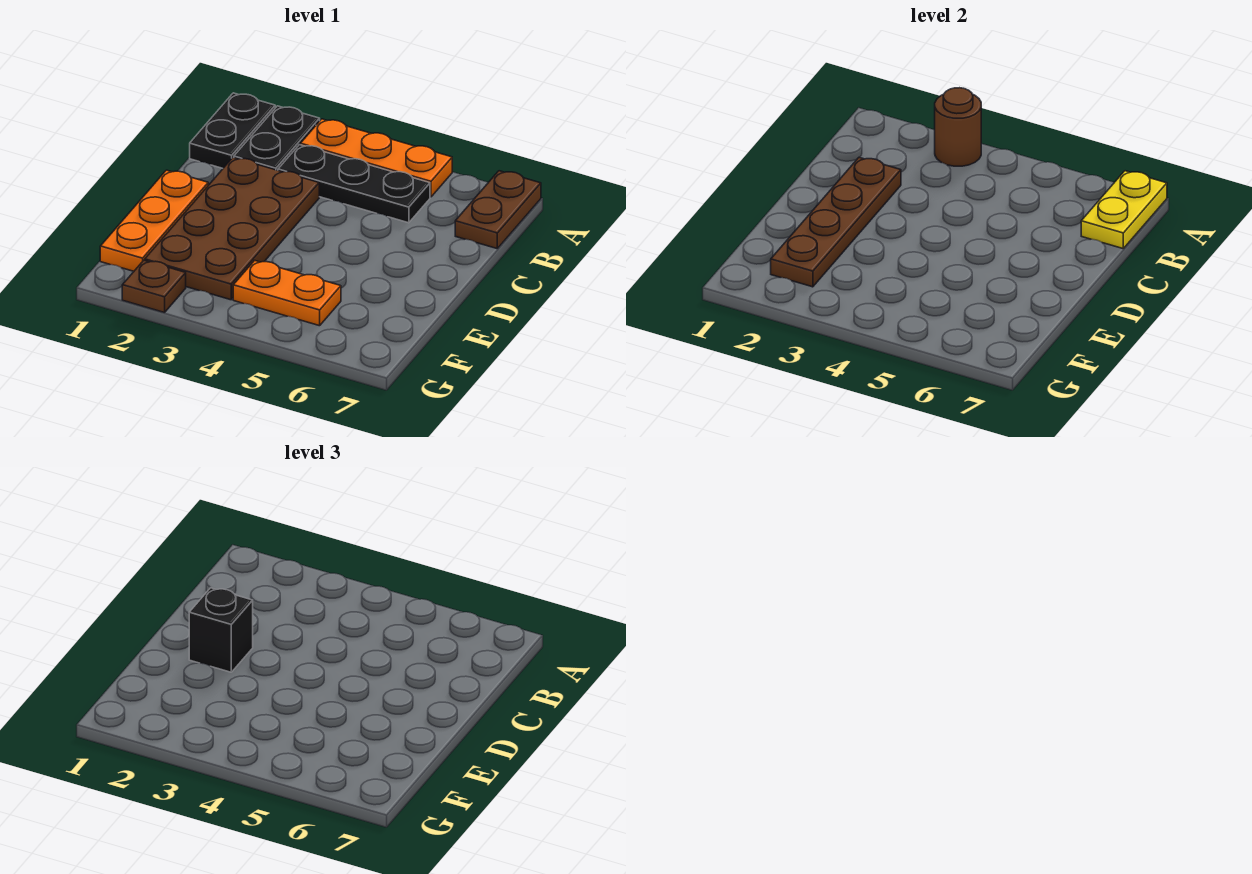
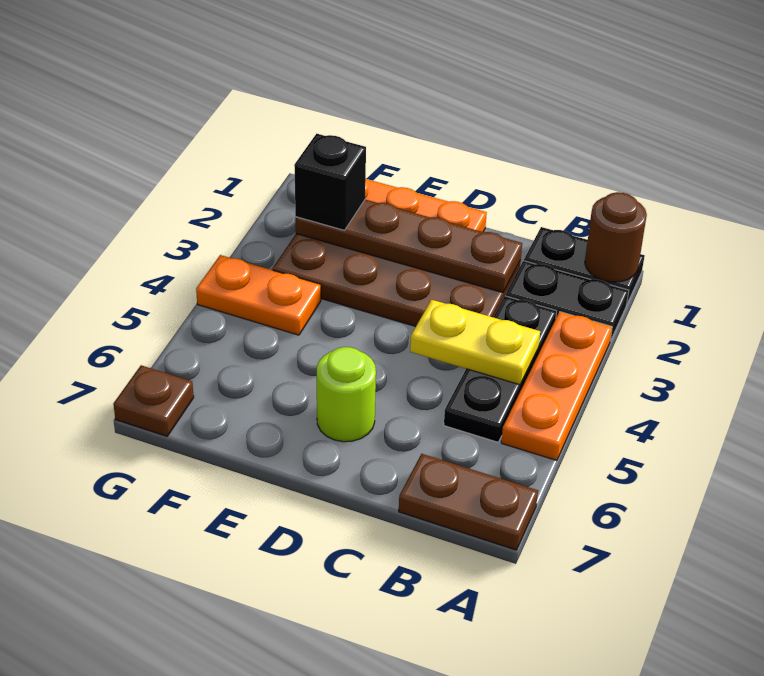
brown 1x1 round brick [935,88,981,166] -> brown 1x1 round brick moved to [585,192,647,282]
yellow 1x2 plate [1081,171,1167,249] -> yellow 1x2 plate moved to [410,300,540,385]
black 1x1 brick [189,588,253,672] -> black 1x1 brick moved to [294,134,366,230]
none -> lime 1x1 round brick [317,347,376,442]
orange 1x2 plate [233,260,341,326] -> orange 1x2 plate turned to [196,255,321,335]
brown 1x1 plate [122,260,186,313] -> brown 1x1 plate moved to [113,365,194,436]

